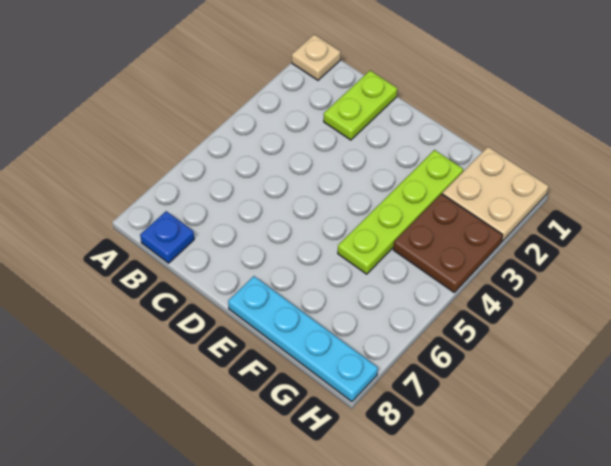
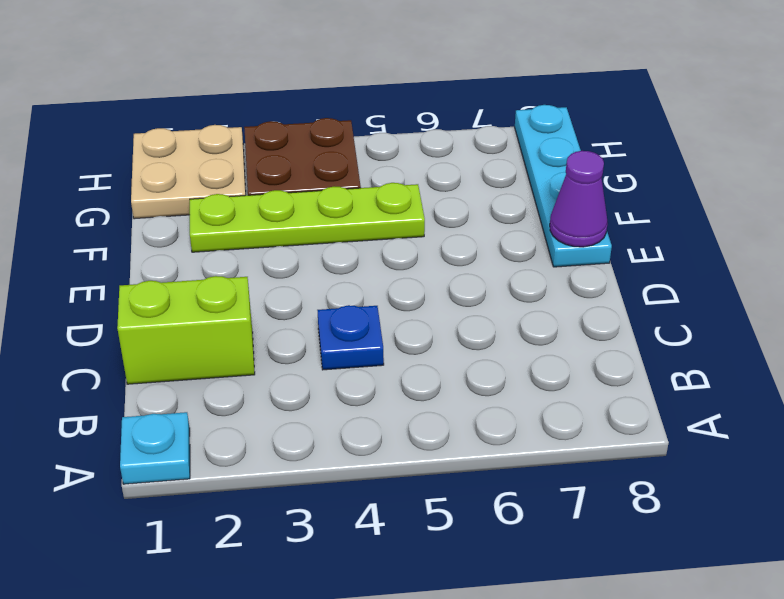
tan 1x1 plate [292,34,340,80] -> cyan 1x1 plate [120,412,190,484]
blue 1x1 plate [140,211,194,263] -> blue 1x1 plate moved to [317,305,384,370]
lime 1x2 plate [324,71,397,140] -> lime 1x2 brick [117,276,255,384]
none -> purple 1x1 cone [550,151,608,247]

